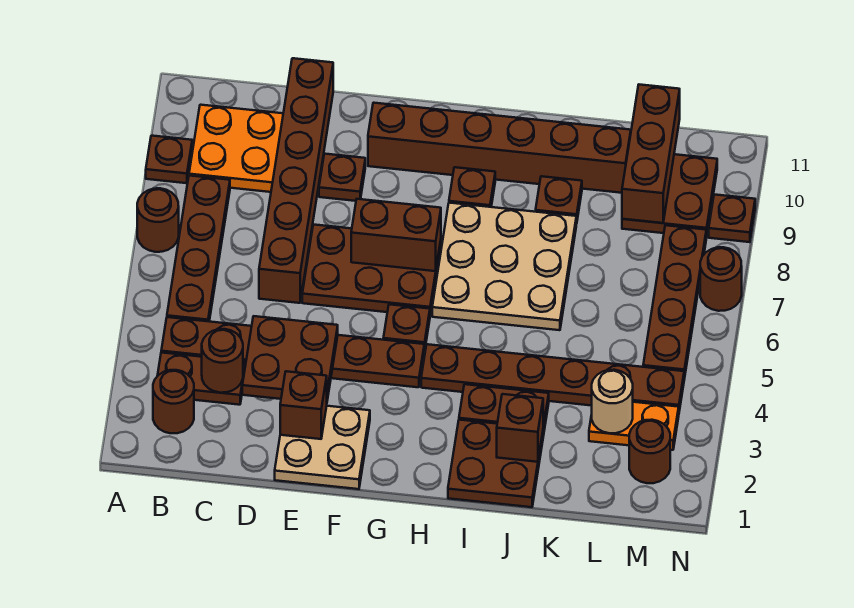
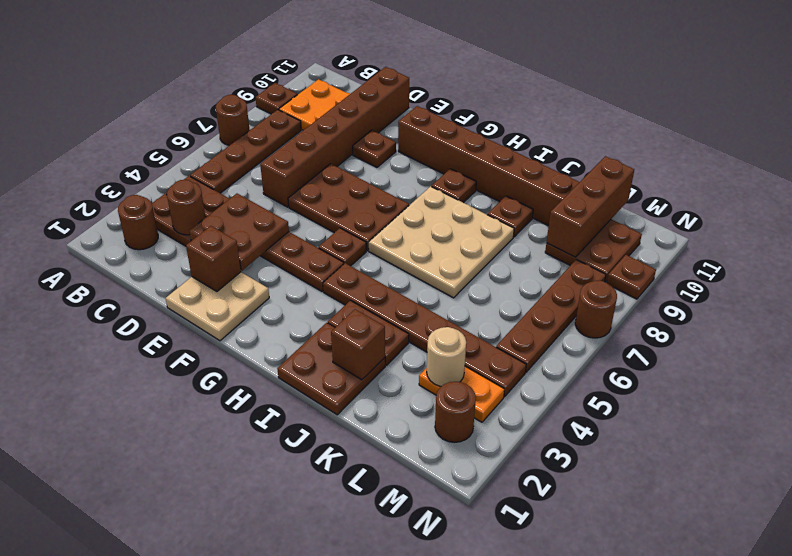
brown 1x2 brick [351,199,441,271] -> none

